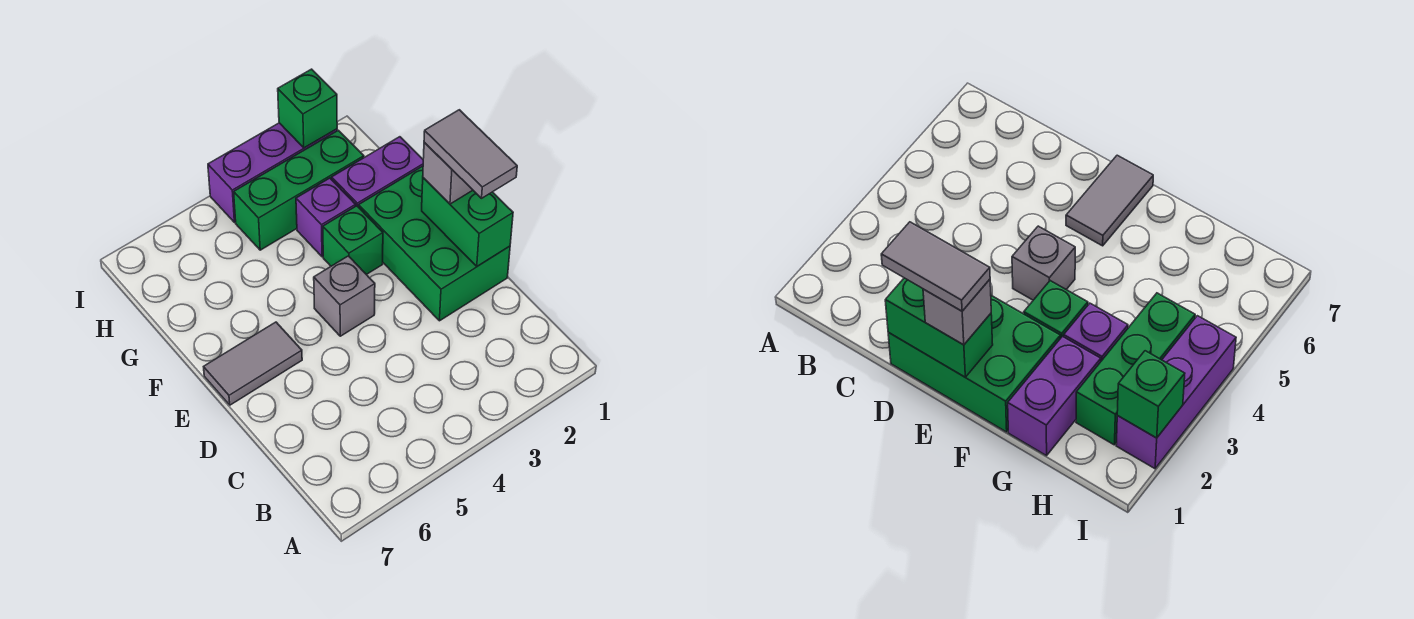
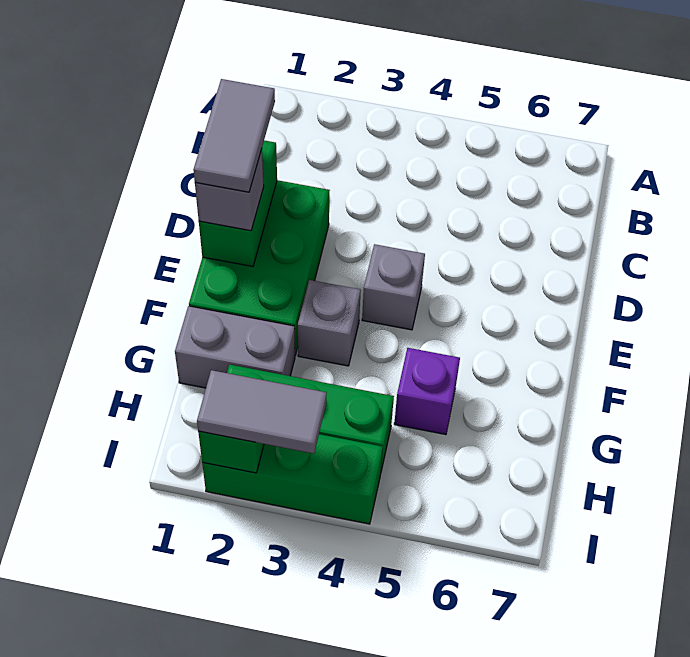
grey 1x2 tile [204,322,302,405] -> grey 1x2 tile moved to [197,370,326,454]
green 1x1 brick [323,206,383,275] -> grey 1x1 brick [298,280,361,366]
purple 1x2 brick [332,137,423,207] -> grey 1x2 brick [175,306,295,388]
purple 1x1 brick [296,178,356,257] -> purple 1x1 brick moved to [394,348,460,435]
purple 1x3 brick [208,123,337,222] -> green 1x3 brick [202,434,383,524]

